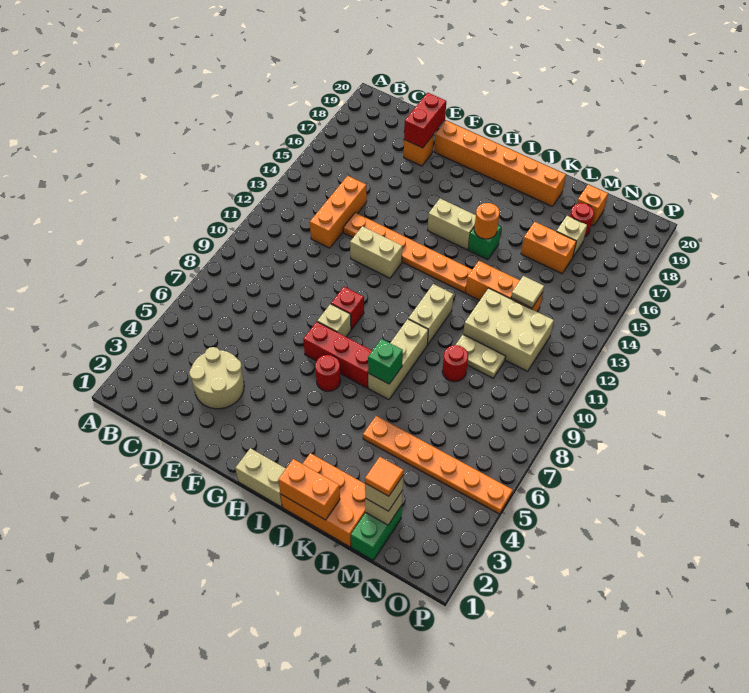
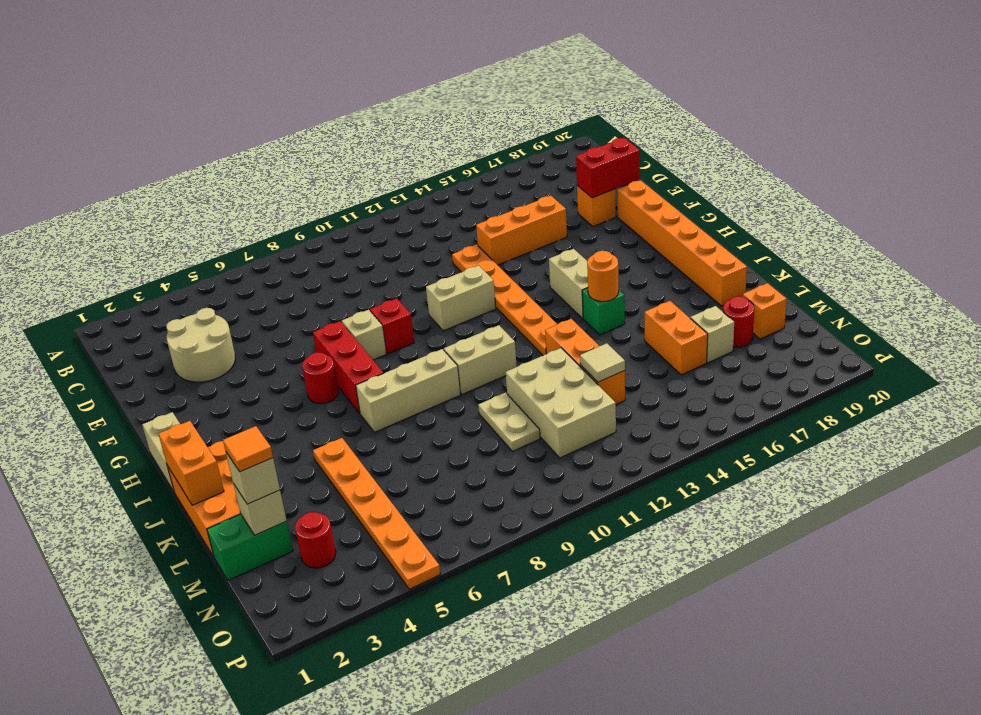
orange 1x3 brick [310,176,367,248] -> orange 1x3 brick moved to [476,196,567,265]
tan 1x2 brick [350,226,402,278] -> tan 1x2 brick turned to [426,265,496,331]
green 1x1 brick [368,339,403,384] -> none
red 1x1 round brick [442,345,468,382] -> red 1x1 round brick moved to [295,512,336,568]

